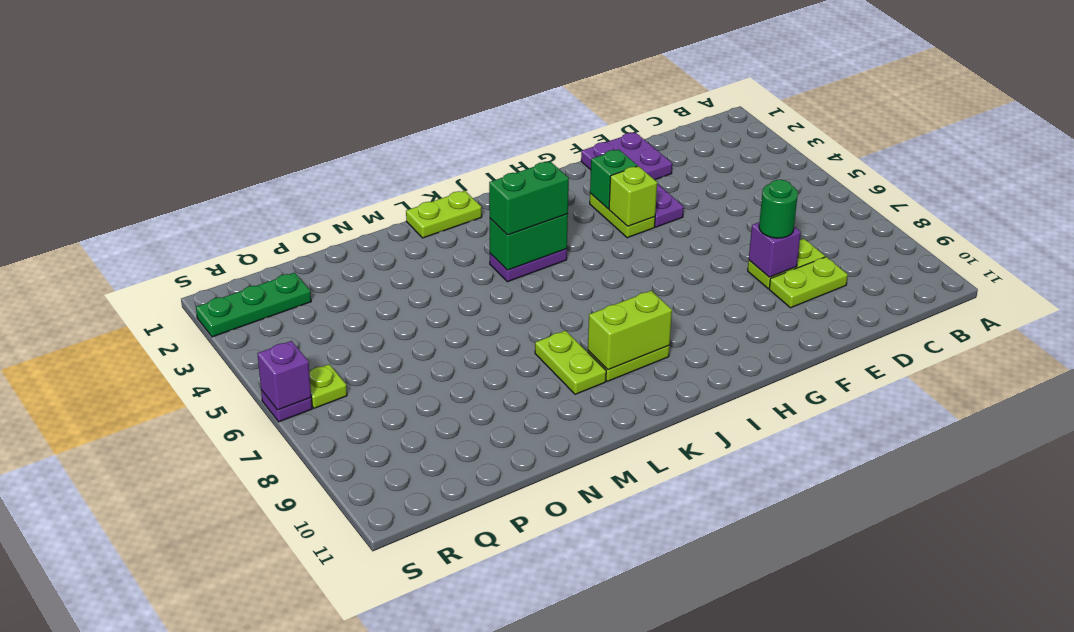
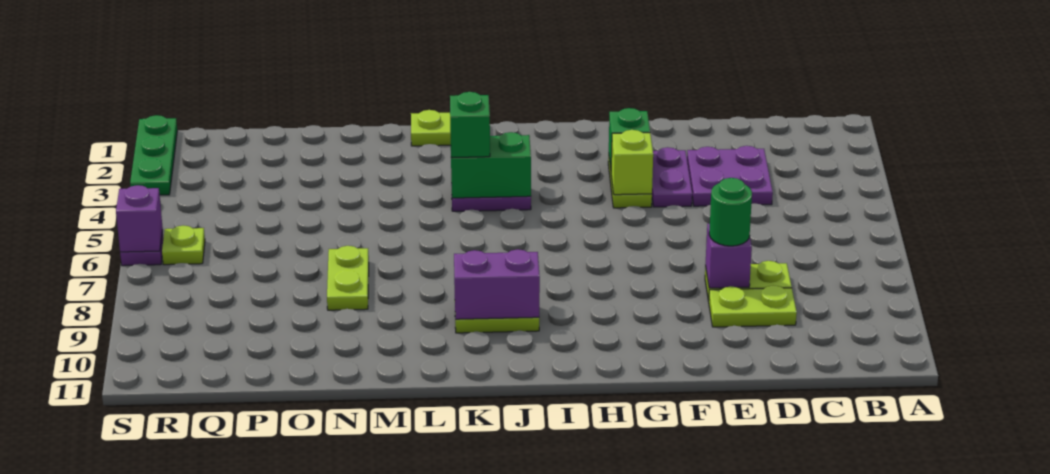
purple 2x2 plate [581,132,672,180] -> purple 2x2 plate moved to [687,146,773,206]
green 1x2 brick [489,161,569,235] -> green 1x1 brick [450,92,490,158]
lime 1x2 brick [588,291,672,370] -> purple 1x2 brick [454,249,540,319]
lime 1x2 plate [535,331,606,394] -> lime 1x2 plate moved to [327,246,369,310]
green 1x3 plate [196,273,311,337] -> green 1x3 plate turned to [130,115,177,195]

